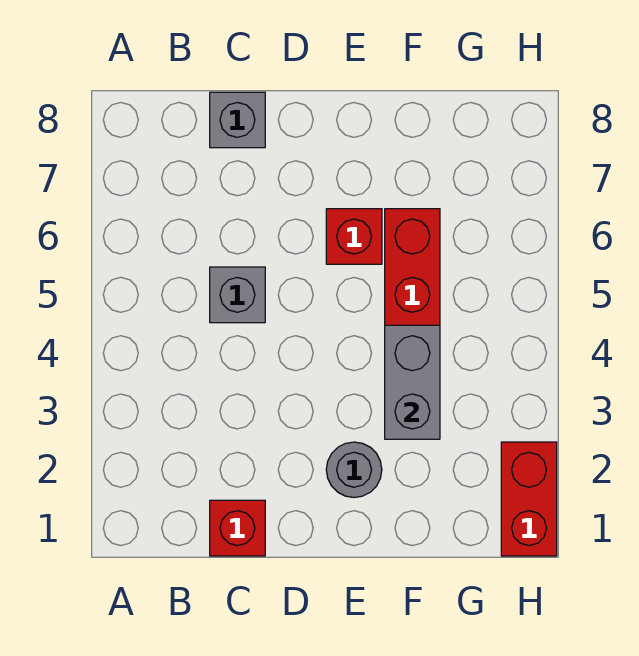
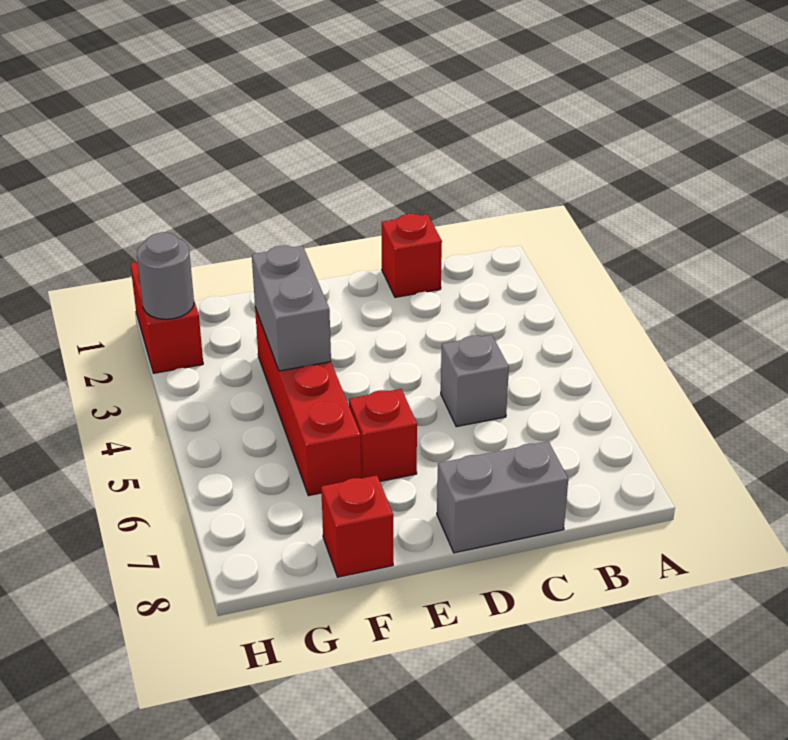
grey 1x1 brick [210,92,265,148] -> grey 1x2 brick [437,442,568,553]
grey 1x1 round brick [326,442,382,498] -> grey 1x1 round brick moved to [137,232,194,319]
none -> red 1x1 brick [321,475,393,577]

